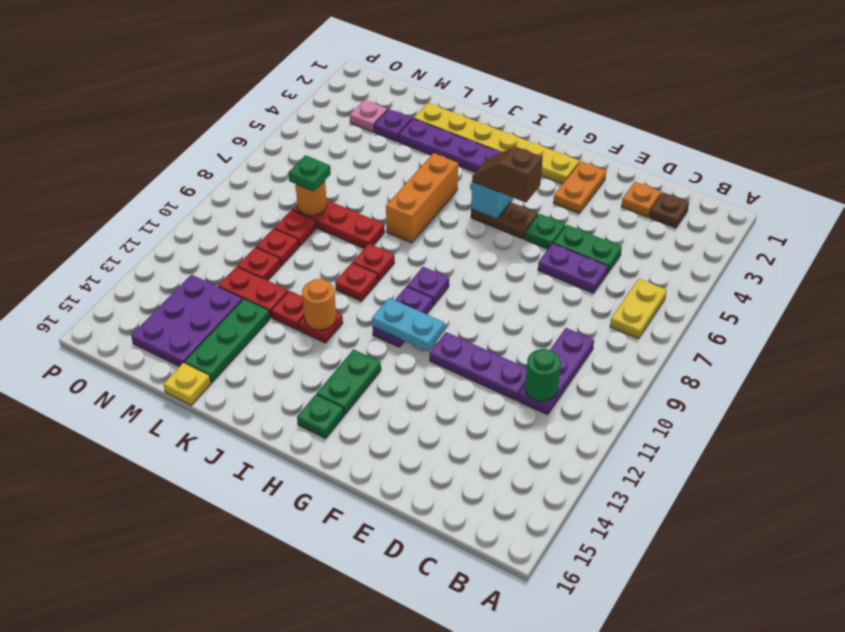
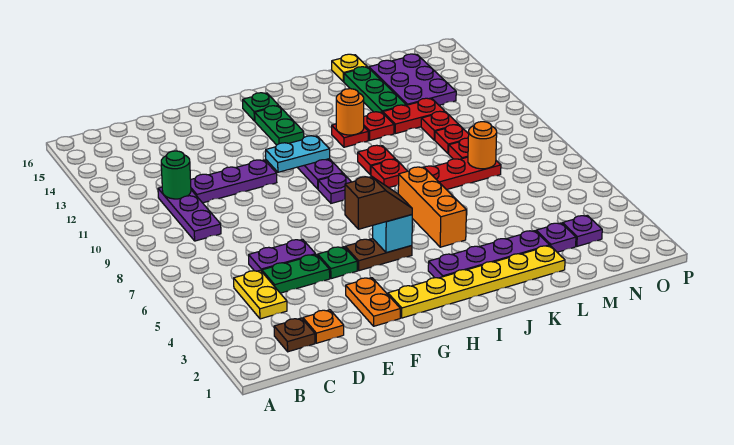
yellow 1x2 plate [610,279,667,339] -> yellow 1x2 plate moved to [234,270,287,319]
green 1x1 plate [288,155,331,192] -> none
pink 1x1 plate [350,100,387,132] -> purple 1x1 plate [563,215,602,246]

